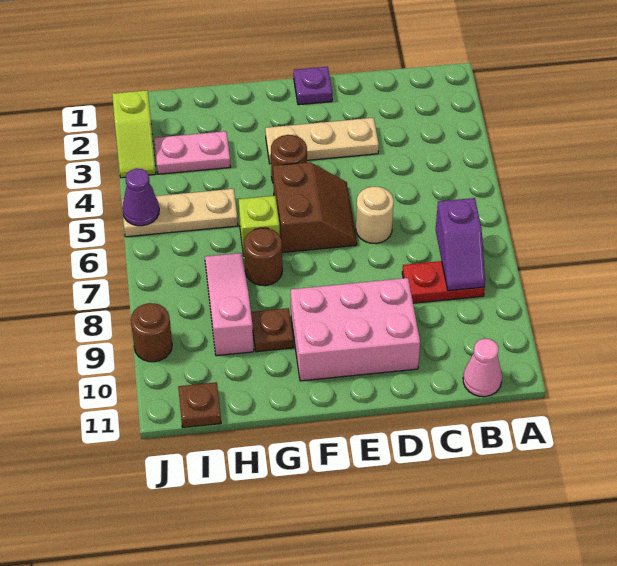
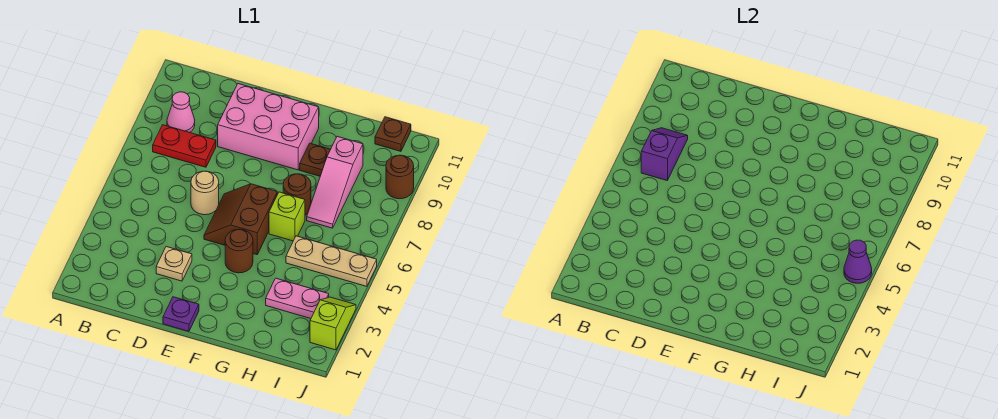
pink 1x1 cone [463,339,502,397] -> pink 1x1 cone moved to [167,92,195,132]
tan 1x3 plate [265,118,379,164] -> tan 1x1 plate [156,247,192,281]

